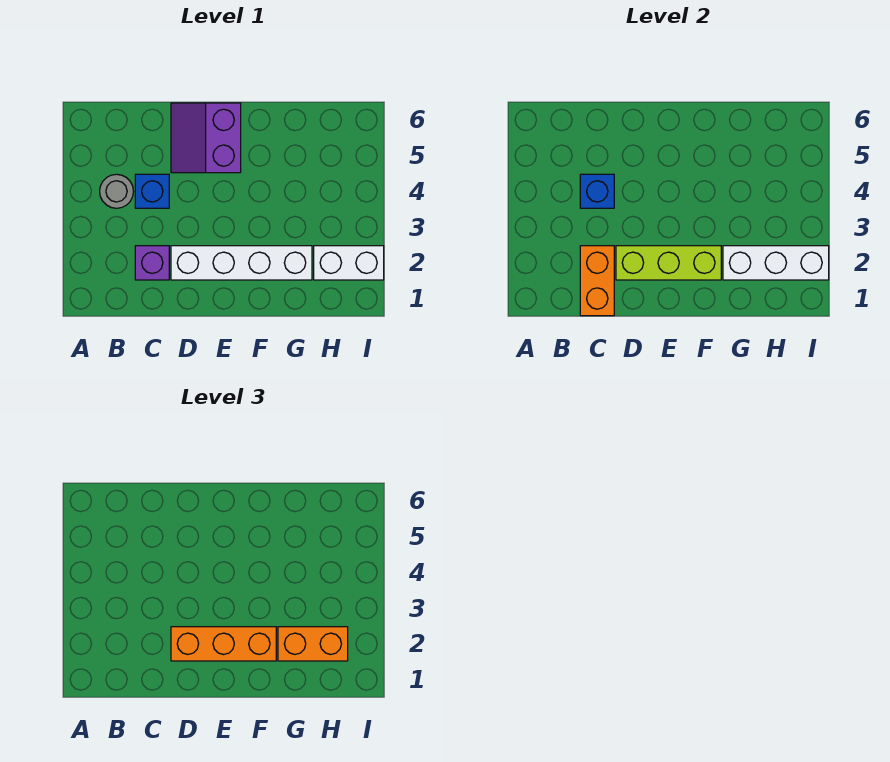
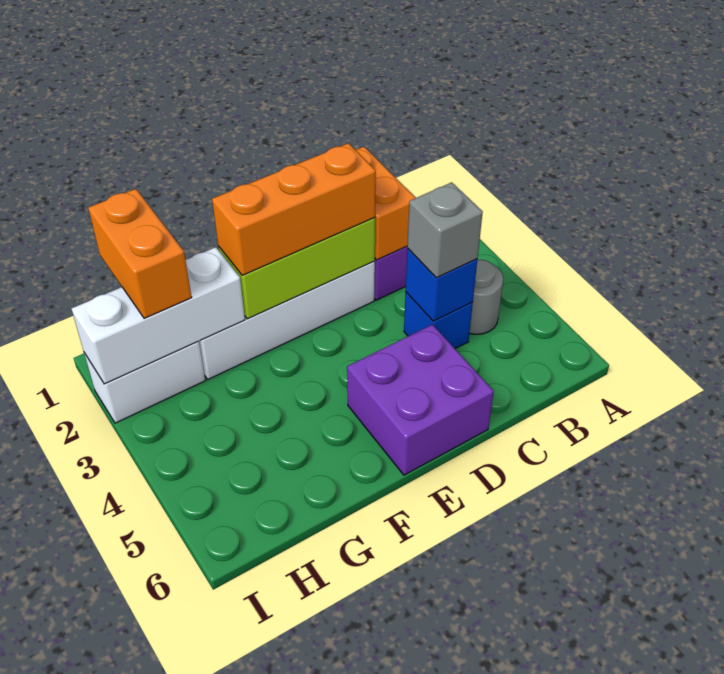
none -> grey 1x1 brick [407,182,483,278]
purple 2x2 slope [171,103,241,173] -> purple 2x2 brick [347,325,494,475]
orange 1x2 brick [278,627,348,661] -> orange 1x2 brick turned to [88,189,192,318]

